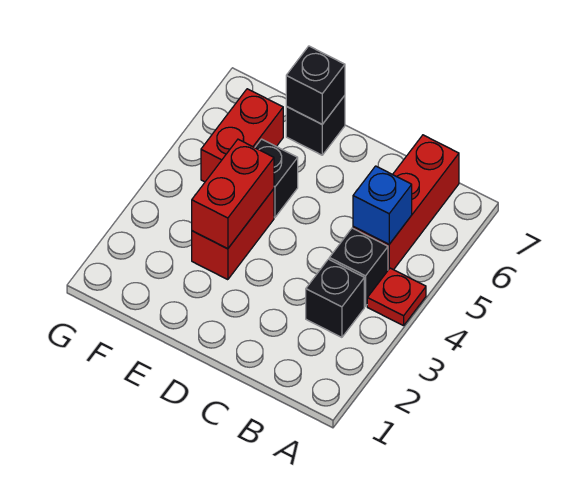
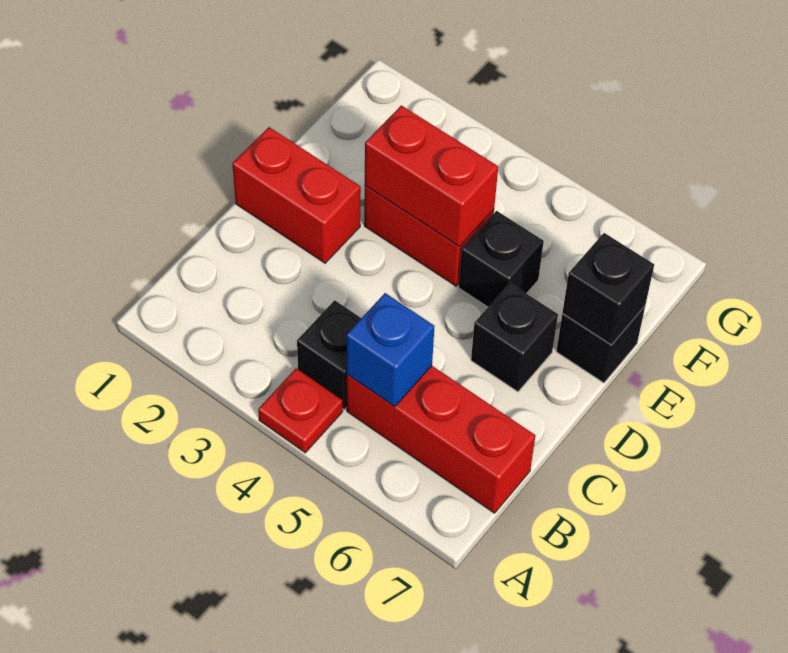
black 1x1 brick [306,259,364,337] -> black 1x1 brick moved to [471,283,558,392]
red 1x2 brick [201,89,283,182] -> red 1x2 brick moved to [232,127,361,263]

